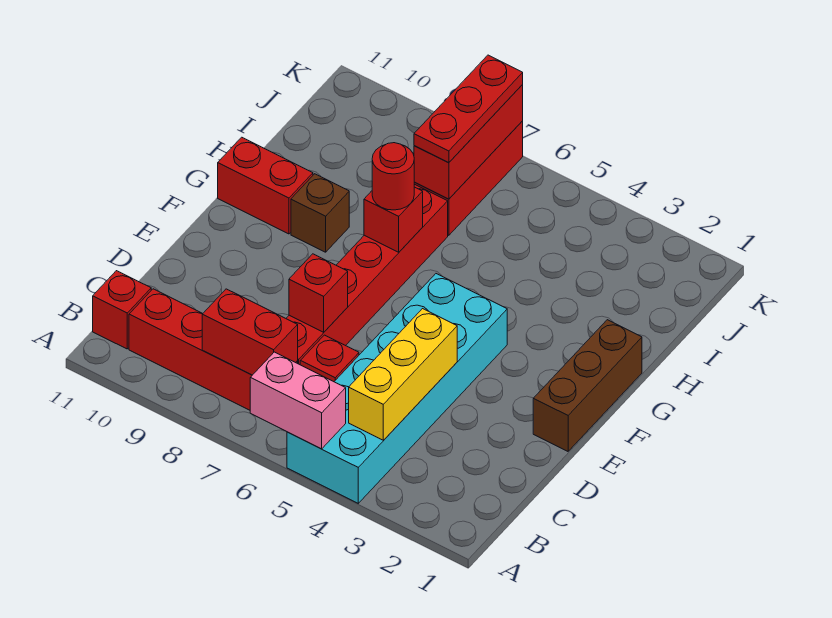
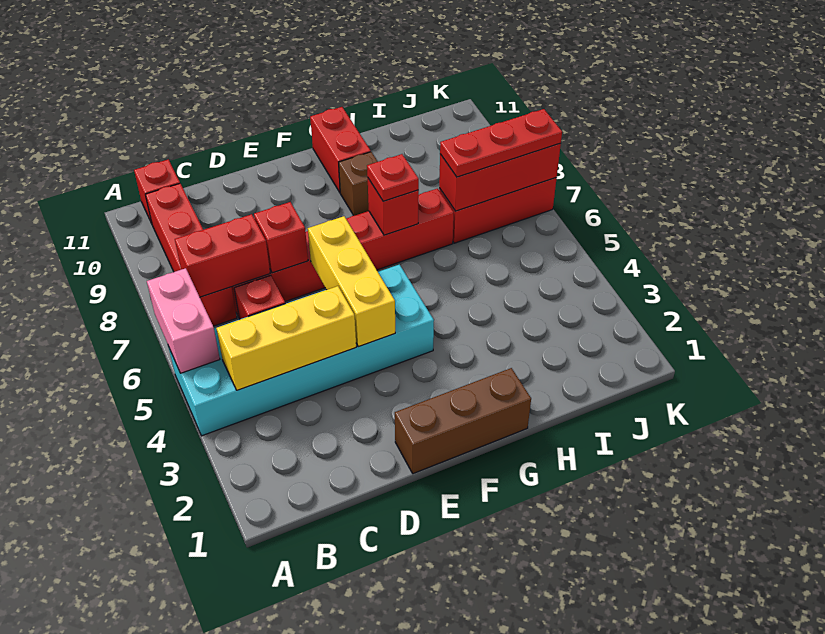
red 1x2 brick [202,289,298,375] -> red 1x2 brick turned to [175,214,270,297]
none -> yellow 1x3 brick [308,216,395,347]
red 1x1 round brick [372,143,414,210] -> red 1x1 plate [367,154,419,201]

